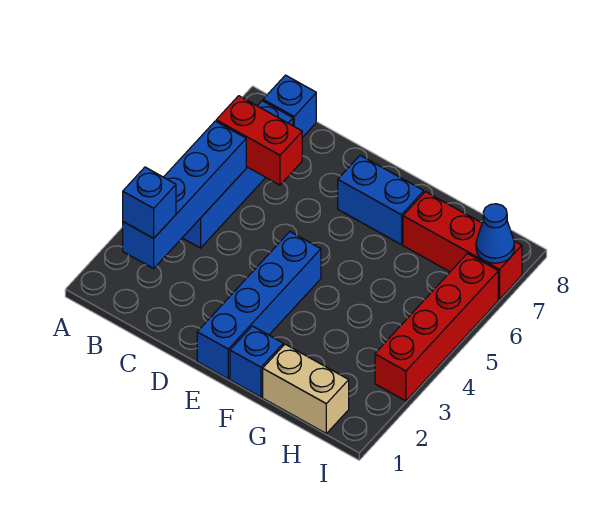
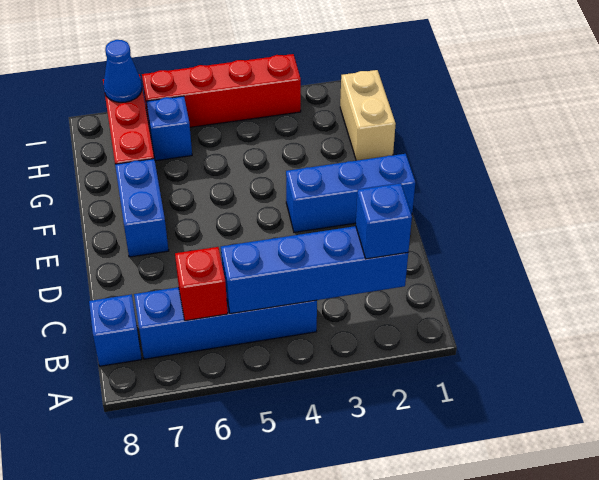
red 1x2 brick [216,96,302,185] -> red 1x1 brick [175,247,228,321]
blue 1x4 brick [197,232,321,379] -> blue 1x3 brick [286,154,415,232]
blue 1x1 brick [230,326,283,397] -> blue 1x1 brick moved to [146,96,192,161]

